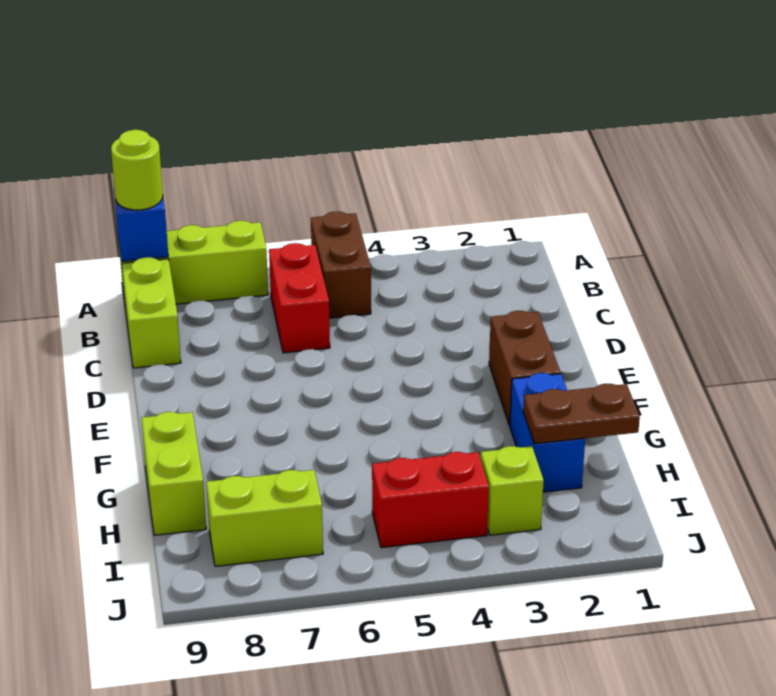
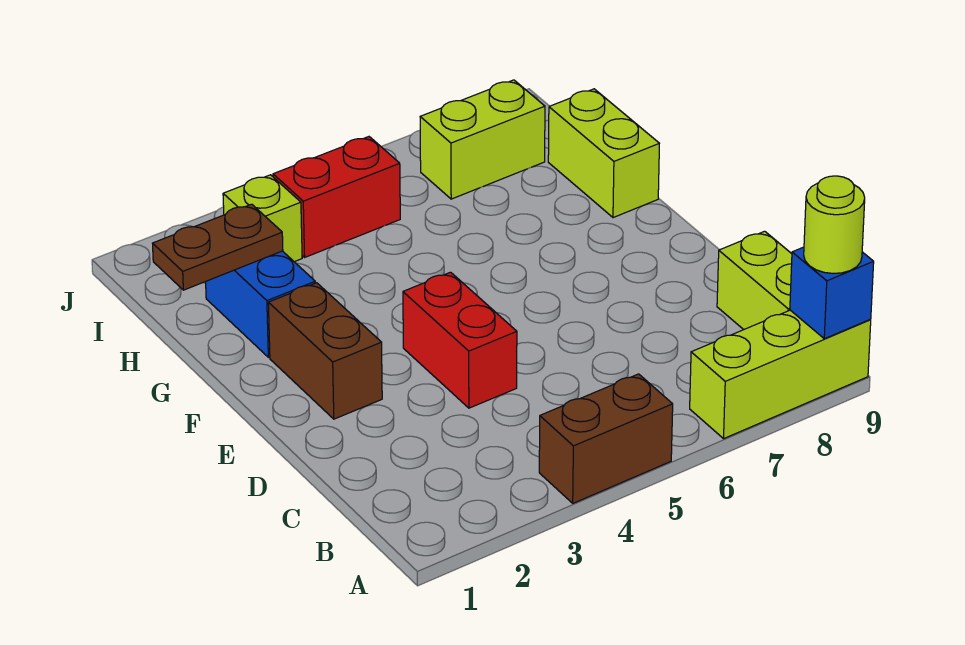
brown 1x2 brick [311,212,371,318] -> brown 1x2 brick turned to [539,374,673,503]
red 1x2 brick [269,243,330,353] -> red 1x2 brick moved to [403,272,517,408]

